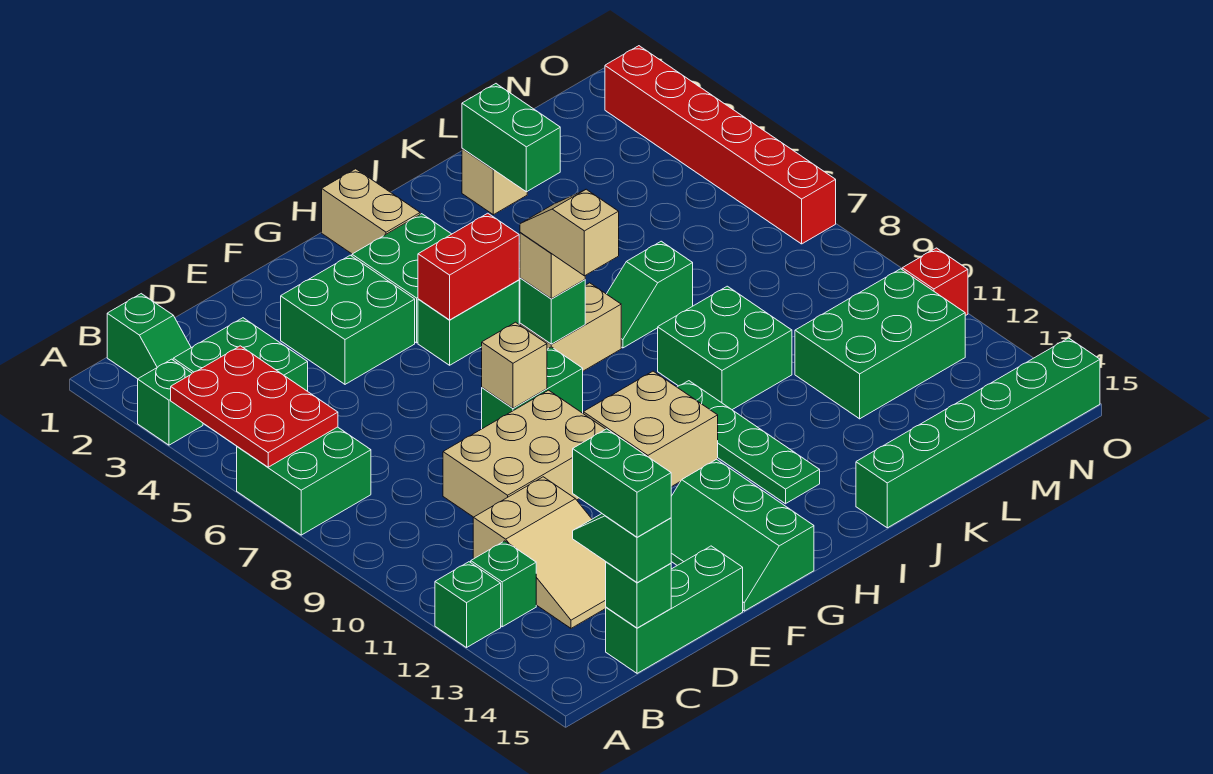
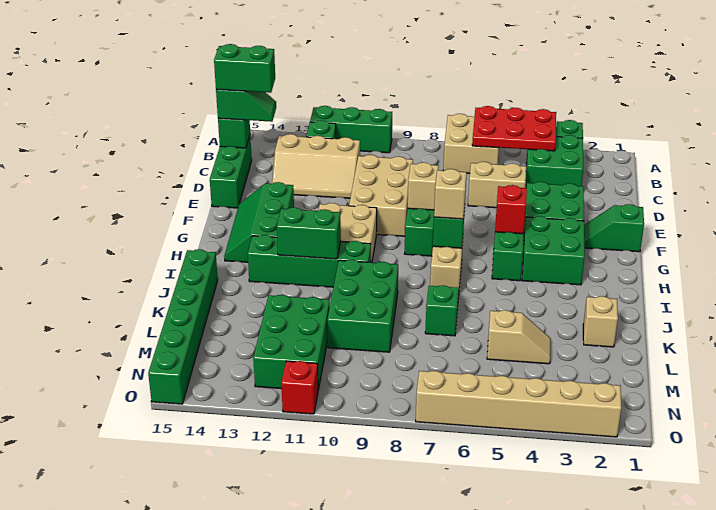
green 2x2 brick [237,427,371,535] -> tan 2x2 brick [443,114,499,173]
green 1x1 brick [435,562,501,648] -> green 1x3 brick [310,106,392,153]
green 1x2 slope [107,294,191,379] -> green 1x2 slope moved to [584,204,644,252]
tan 2x3 slope [473,477,606,628] -> tan 2x3 slope turned to [272,134,360,198]
green 2x3 slope [671,459,814,611] -> green 2x3 slope turned to [224,182,294,262]
red 1x2 brick [418,213,519,320] -> red 1x1 brick [495,185,527,234]
tan 1x2 brick [322,169,420,254] -> tan 1x2 brick moved to [468,162,526,208]
tan 1x2 slope [520,189,619,276] -> tan 1x2 slope moved to [487,310,551,364]
green 1x4 plate [677,381,820,504] -> green 1x4 brick [248,235,371,287]
green 2x2 brick [658,286,792,410] -> green 2x3 brick [327,260,398,352]
green 1x2 brick [462,84,560,192] -> green 1x2 brick moved to [277,207,341,259]
red 1x6 brick [605,46,836,244] -> tan 1x6 brick [416,371,621,437]

